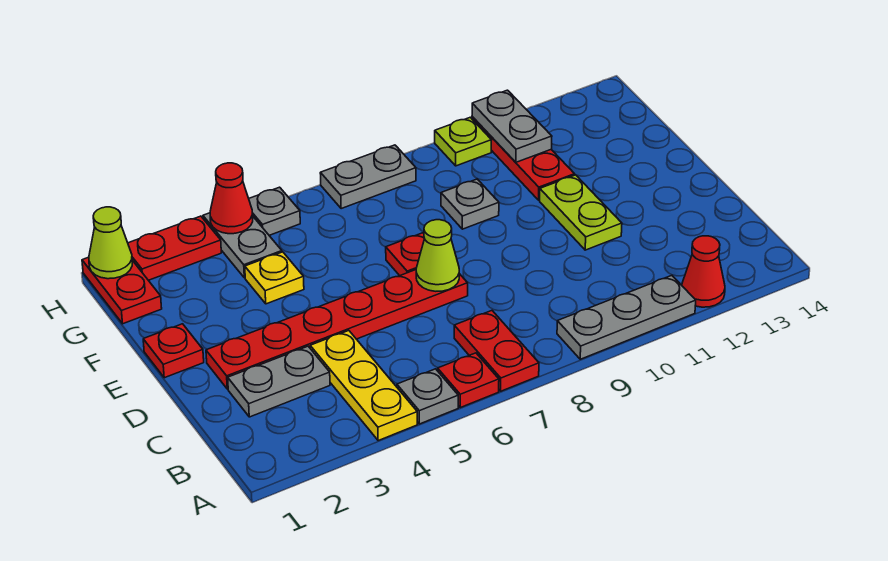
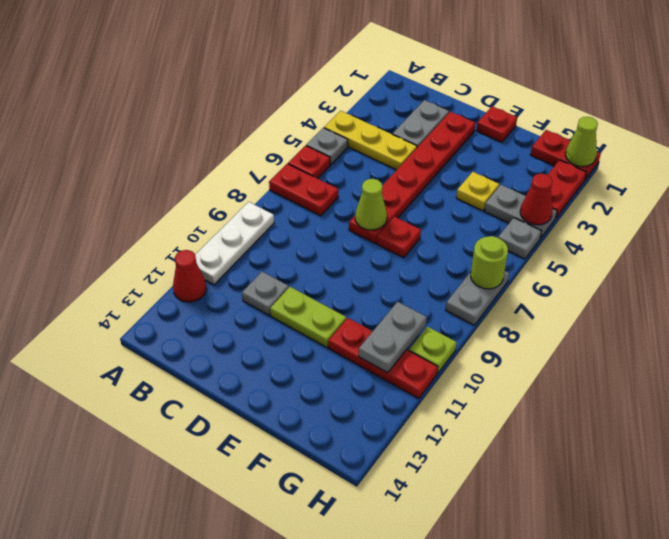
grey 1x3 plate [557,275,696,359] -> white 1x3 plate [195,202,274,285]
grey 1x1 plate [441,179,499,229] -> grey 1x1 plate moved to [242,272,289,315]
grey 1x2 plate [472,90,552,162] -> grey 1x2 plate turned to [359,302,427,373]
none -> lime 1x1 round brick [471,236,508,289]

